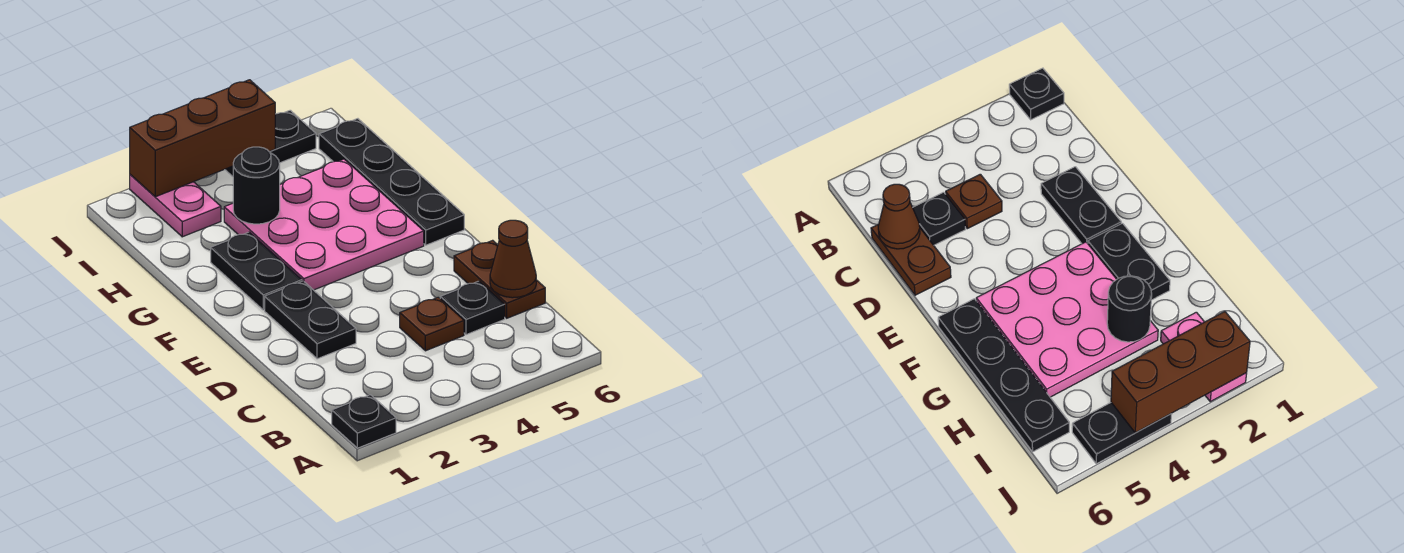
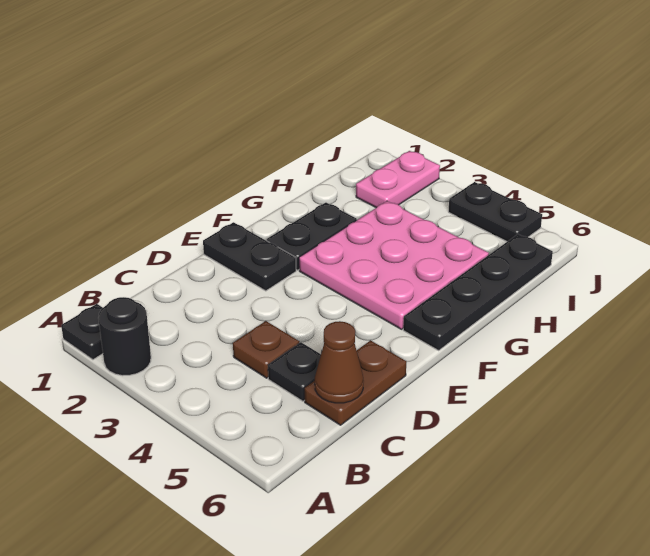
black 1x2 plate [265,281,356,359] -> black 1x2 plate turned to [203,222,296,291]
black 1x1 round brick [233,147,280,224] -> black 1x1 round brick moved to [98,297,151,376]
brown 1x3 brick [130,80,275,197] -> none

